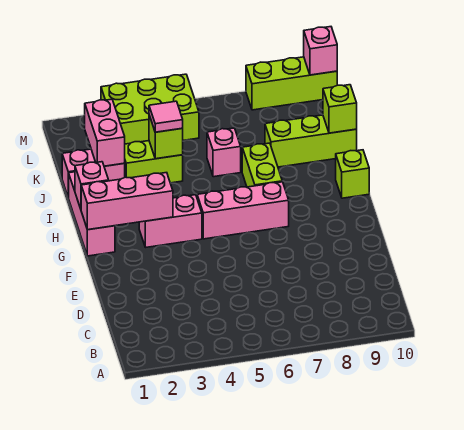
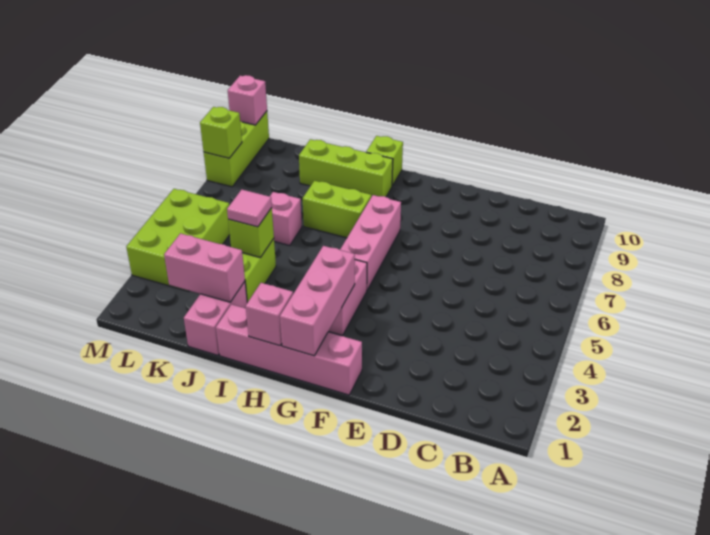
pink 1x3 brick [69,172,115,256] -> pink 1x4 brick [216,304,362,395]
lime 1x3 brick [265,115,357,167] -> lime 1x3 brick turned to [299,139,393,197]
lime 1x1 brick [323,85,357,133] -> lime 1x1 brick moved to [200,107,242,158]

